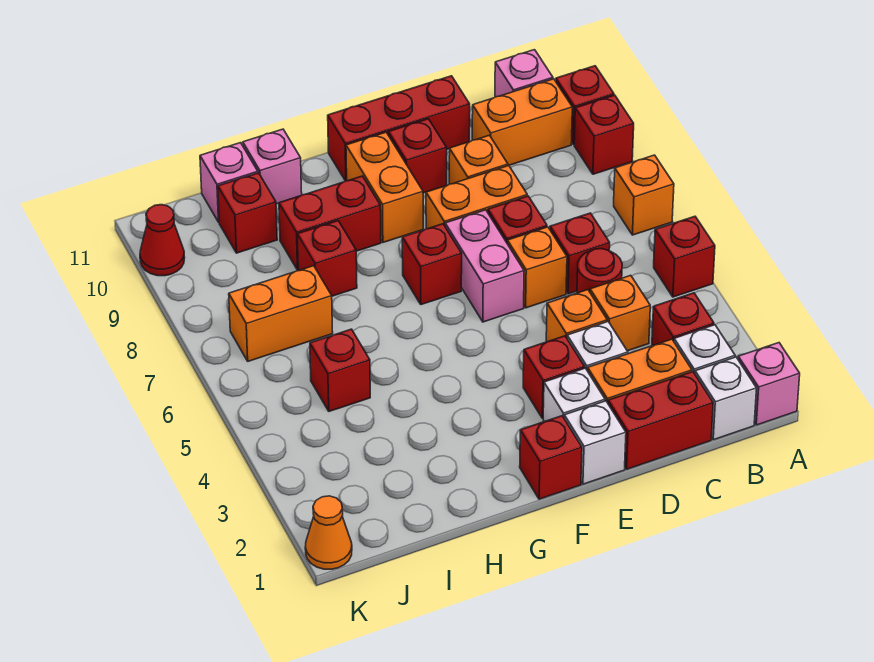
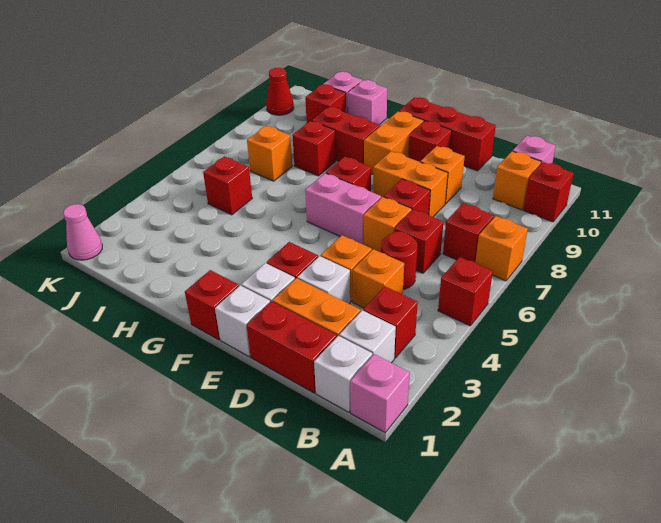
red 1x1 brick [574,95,634,174] -> red 1x1 brick moved to [443,203,494,262]
orange 1x2 brick [472,79,572,166] -> orange 1x1 brick [493,151,541,210]
pink 1x2 brick [445,210,524,322] -> pink 1x2 brick turned to [305,173,381,245]
orange 1x2 brick [229,266,333,361] -> orange 1x1 brick [247,126,292,181]
orange 1x1 cone [305,496,352,569] -> pink 1x1 cone [63,204,102,260]

